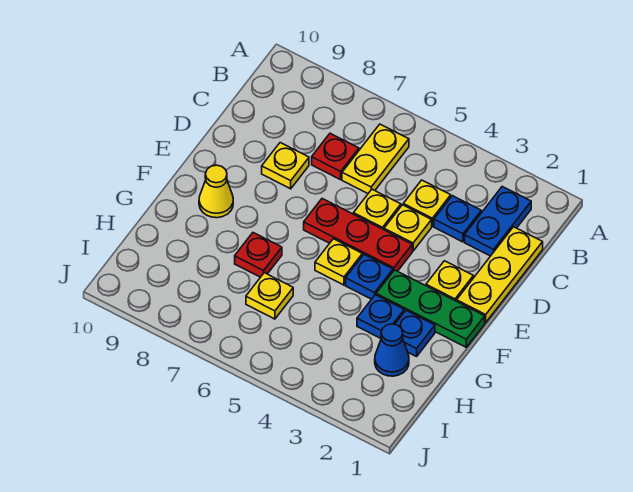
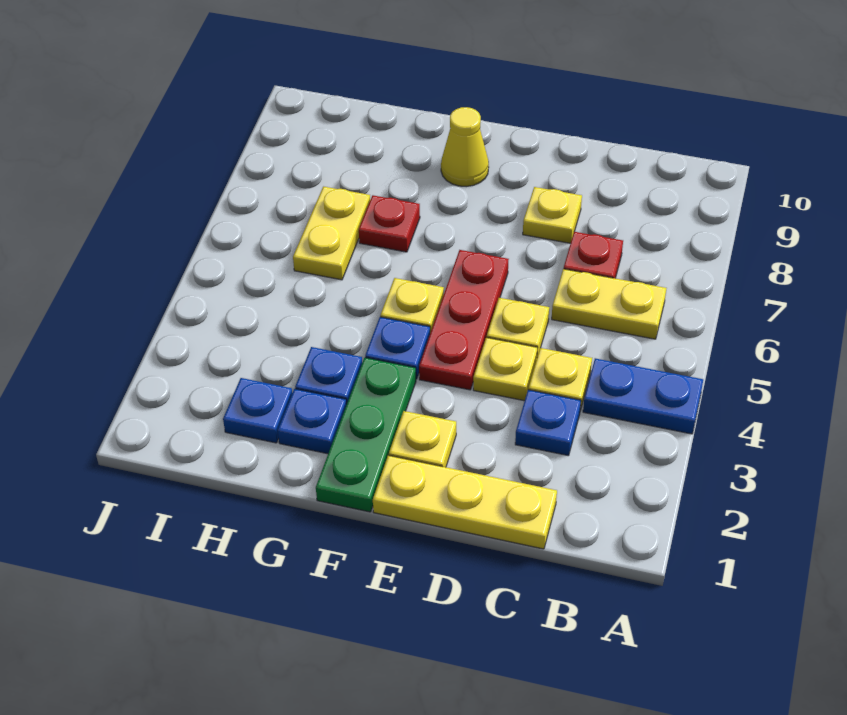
blue 1x2 plate [465,187,531,256] -> blue 1x2 plate moved to [583,358,703,434]
blue 1x1 cone [375,324,409,376] -> blue 1x1 plate [223,378,292,443]
yellow 1x1 plate [246,273,293,319] -> yellow 1x2 plate [293,187,370,280]

